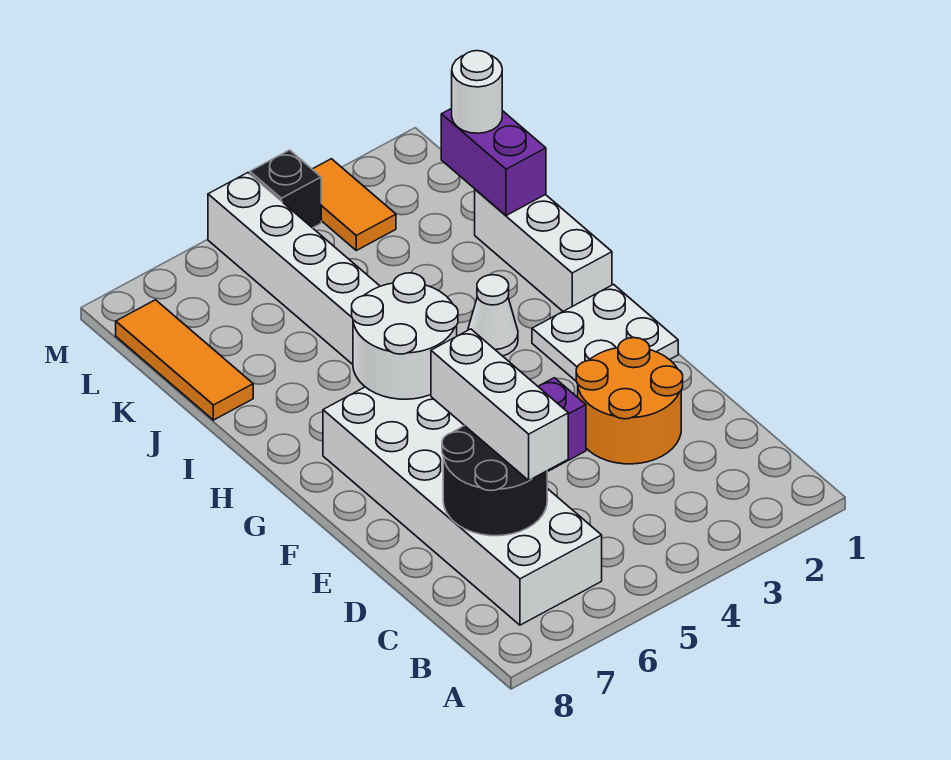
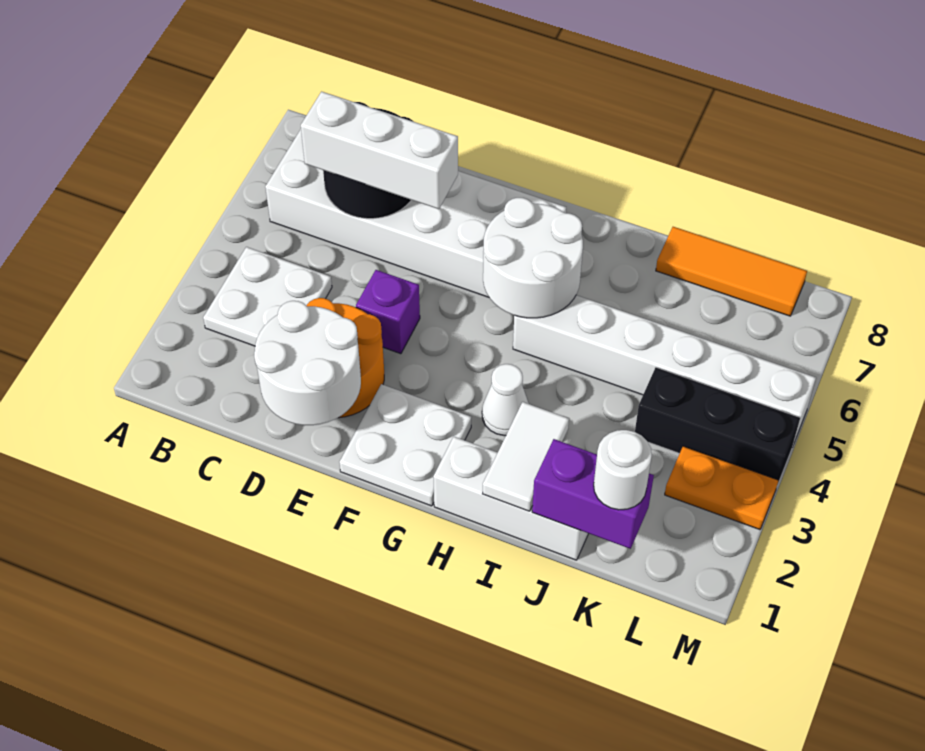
none -> white 2x2 plate [203,247,332,346]
none -> white 2x2 round brick [254,301,361,425]
none -> white 1x2 tile [483,402,569,511]
orange 1x2 tile [312,159,396,250] -> orange 1x2 plate [665,446,779,530]
black 1x1 brick [250,150,321,228] -> black 1x3 brick [635,367,800,485]

